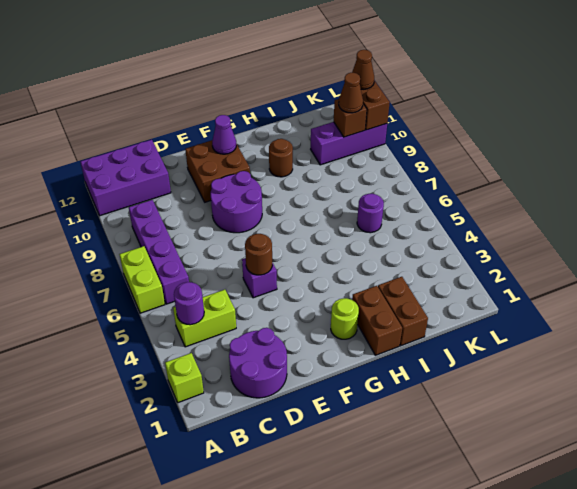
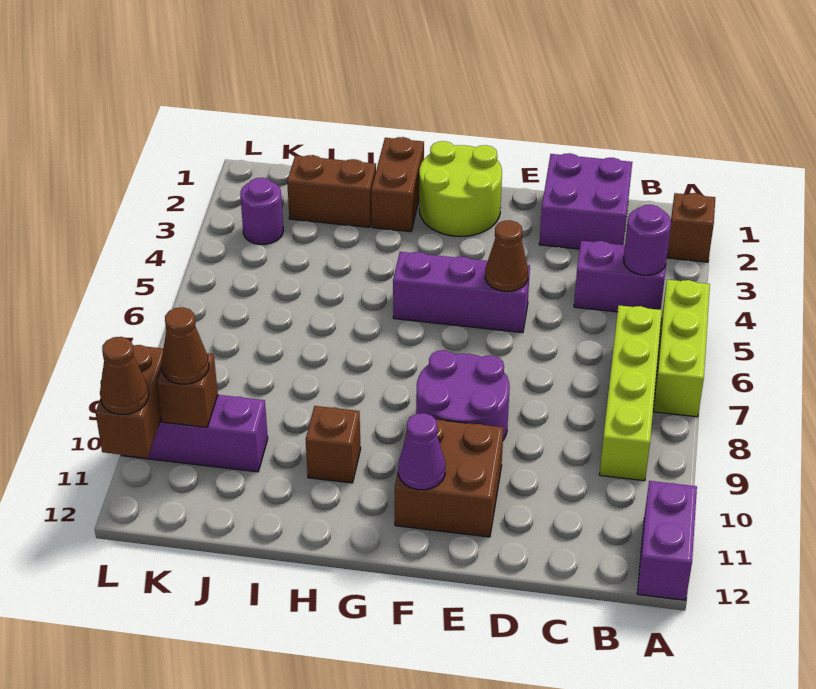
lime 1x1 brick [165,353,204,403] -> brown 1x1 brick [667,193,715,262]
lime 1x2 brick [119,246,165,313] -> lime 1x3 brick [654,280,710,417]
purple 2x3 brick [80,140,171,216] -> purple 1x2 brick [637,481,697,600]
lime 1x2 brick [173,290,236,347] -> purple 1x2 brick [574,241,666,312]
purple 1x4 brick [129,200,189,304] -> lime 1x4 brick [599,305,662,481]
purple 2x2 round brick [229,328,287,398] -> purple 2x2 brick [539,153,632,249]
purple 1x1 brick [242,258,277,298] -> purple 1x3 brick [393,252,530,333]
brown 1x1 round brick [245,234,272,275] -> brown 1x1 cone [485,220,528,291]
lime 1x1 round brick [331,298,359,339] -> lime 2x2 round brick [419,141,502,237]
brown 1x1 round brick [269,139,293,177] -> brown 1x1 brick [306,406,361,483]
brown 1x2 brick [378,277,428,346] -> brown 1x2 brick turned to [287,155,376,227]
purple 1x1 round brick [357,194,384,233] -> purple 1x1 round brick moved to [240,178,283,244]

